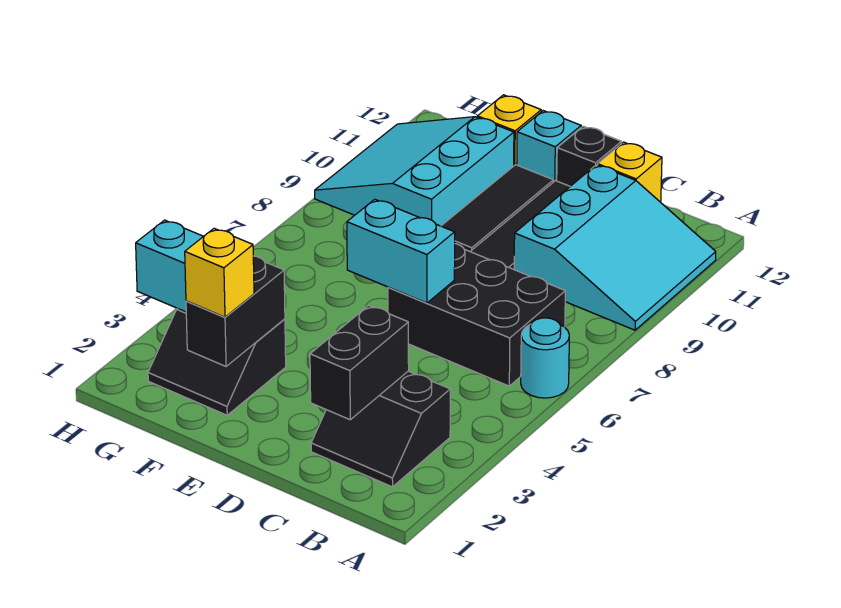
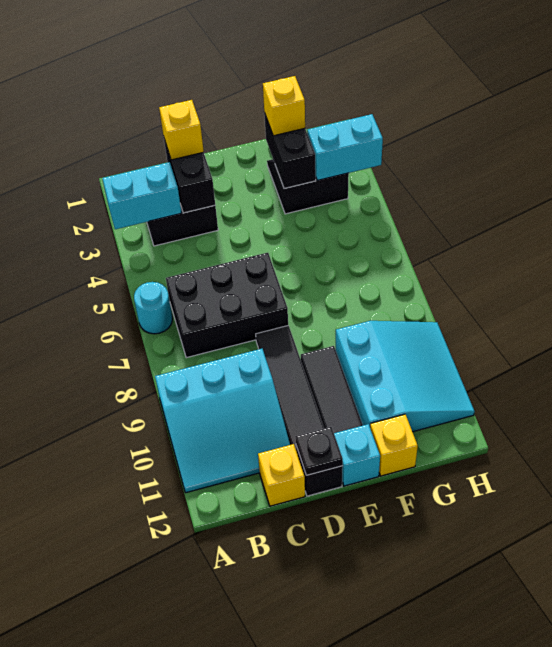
cyan 3x3 slope [514,165,716,330] -> cyan 3x3 slope turned to [155,349,290,493]
none -> yellow 1x1 brick [159,100,204,160]
cyan 1x2 brick [347,199,455,303] -> cyan 1x2 brick moved to [102,162,181,229]
none -> black 1x1 plate [295,427,343,475]

